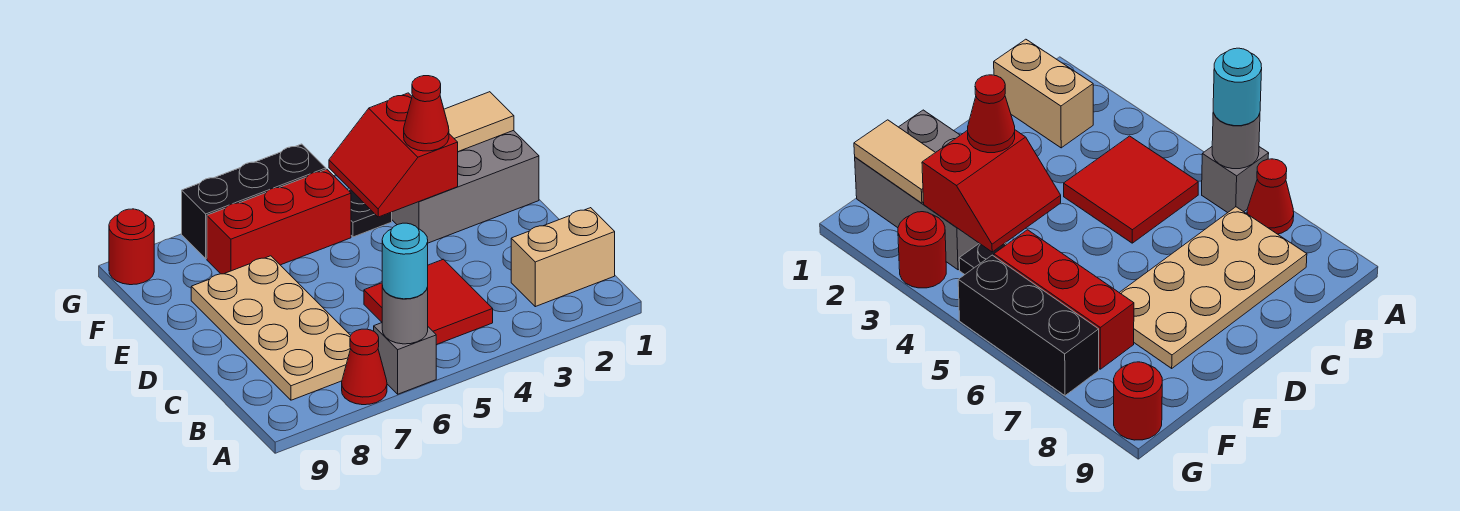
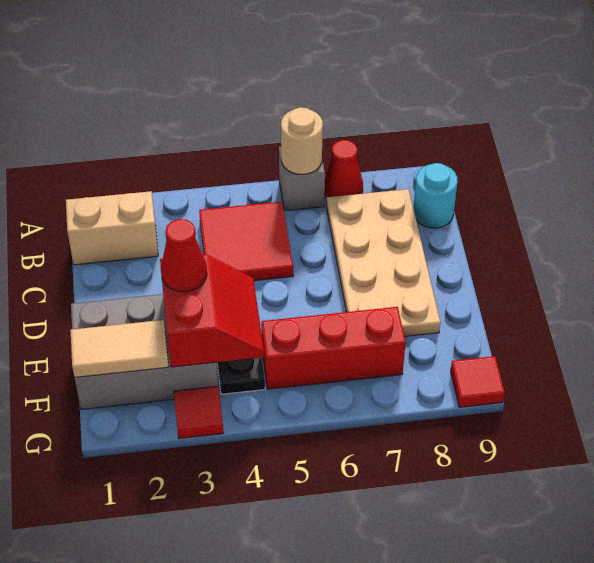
grey 1x1 round brick [382,286,428,344] -> tan 1x1 round brick [281,107,323,174]
cyan 1x1 round brick [382,223,428,299] -> cyan 1x1 round brick moved to [413,163,458,228]
red 1x1 round brick [898,212,946,288] -> red 1x1 tile [174,386,223,439]
black 1x3 brick [182,144,326,258] -> none
red 1x1 round brick [109,209,154,285] -> red 1x1 tile [451,356,505,407]

